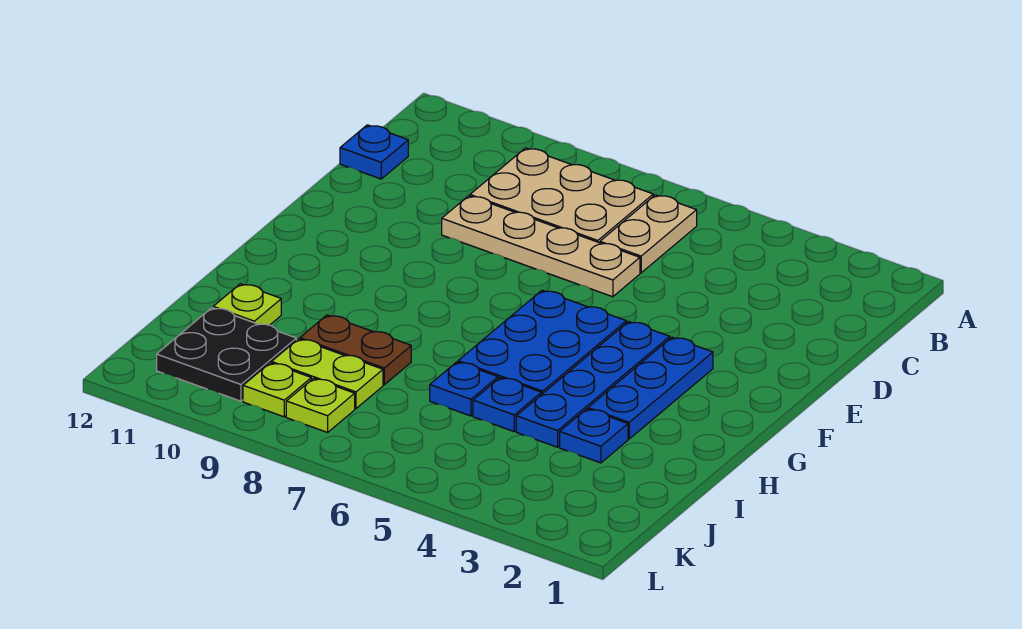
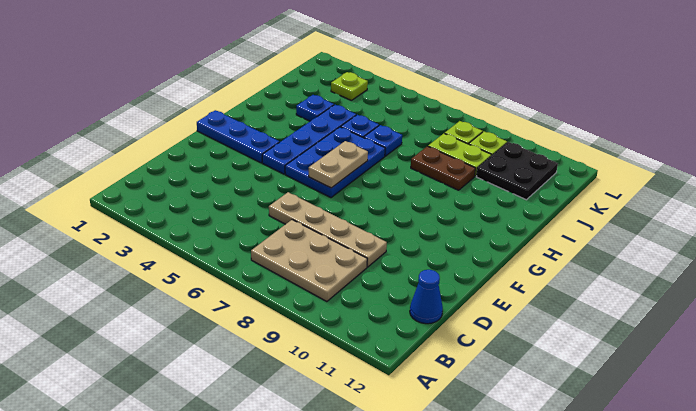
tan 1x2 plate [600,195,697,273] -> tan 1x2 plate moved to [309,141,368,188]
blue 1x1 plate [340,125,408,179] -> blue 1x1 cone [410,270,443,324]
blue 1x3 plate [588,337,713,439] -> blue 1x3 plate turned to [197,110,279,163]
lime 1x1 plate [213,284,281,325] -> lime 1x1 plate moved to [331,72,368,101]

